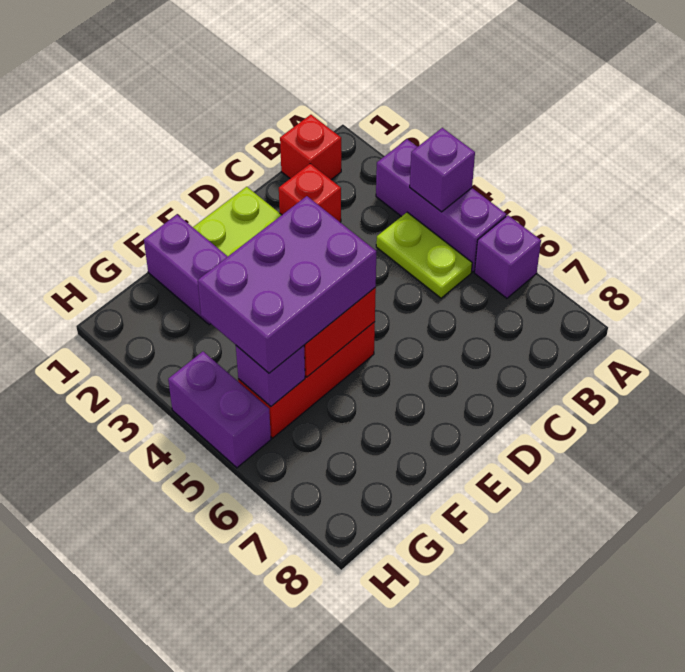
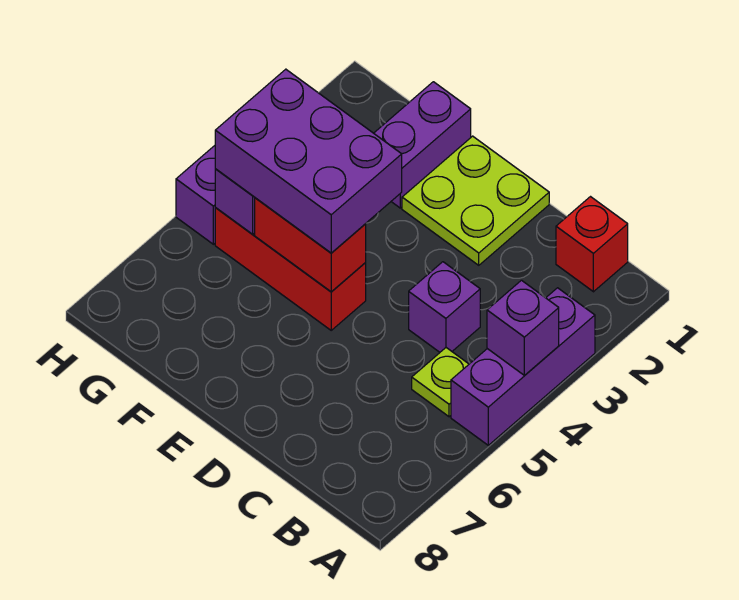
purple 1x1 brick [475,215,541,298] -> purple 1x1 brick moved to [409,262,480,352]
lime 1x2 plate [376,212,472,298] -> lime 1x1 plate [412,348,469,417]
red 1x1 brick [279,164,341,222] -> none

